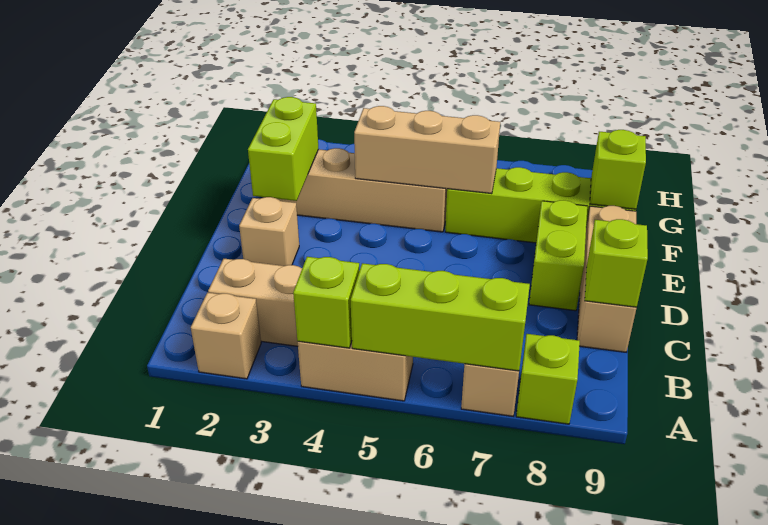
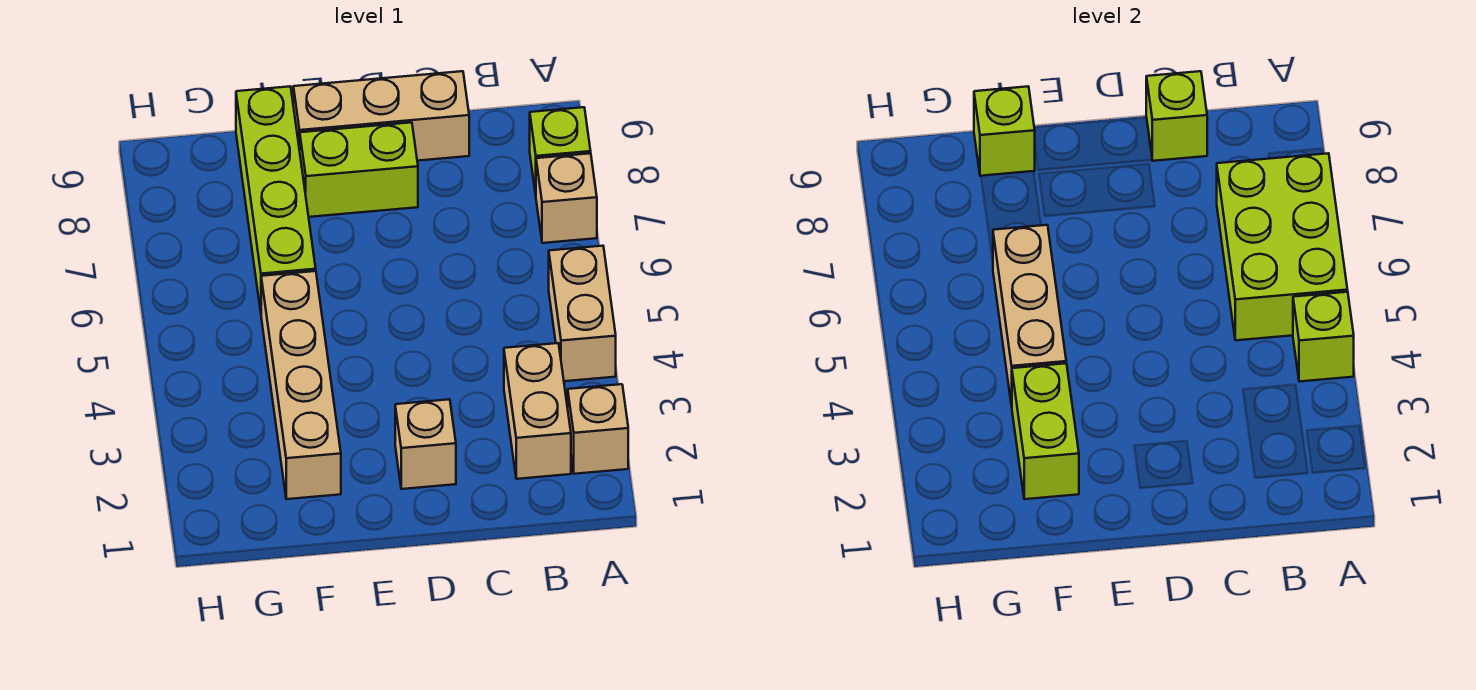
lime 1x3 brick [351,263,530,371] -> lime 2x3 brick [1217,153,1348,340]
lime 1x2 brick [248,97,318,201] -> lime 1x2 brick turned to [1012,363,1079,499]

